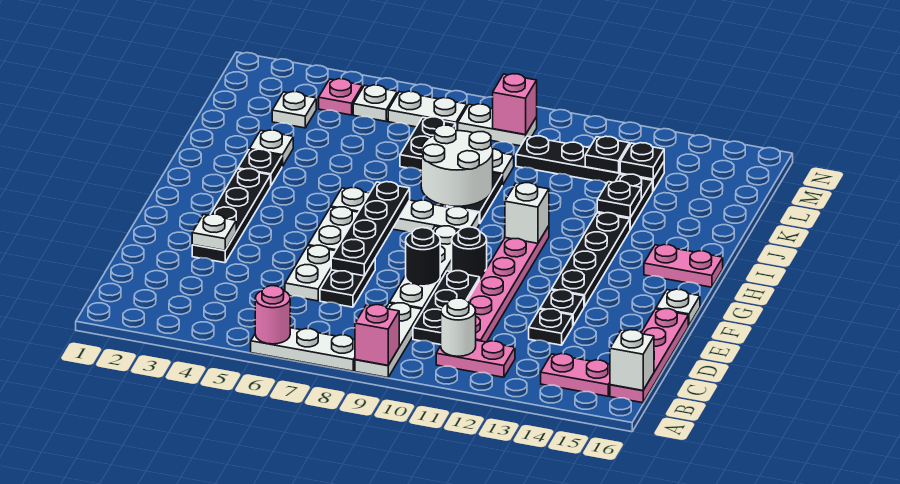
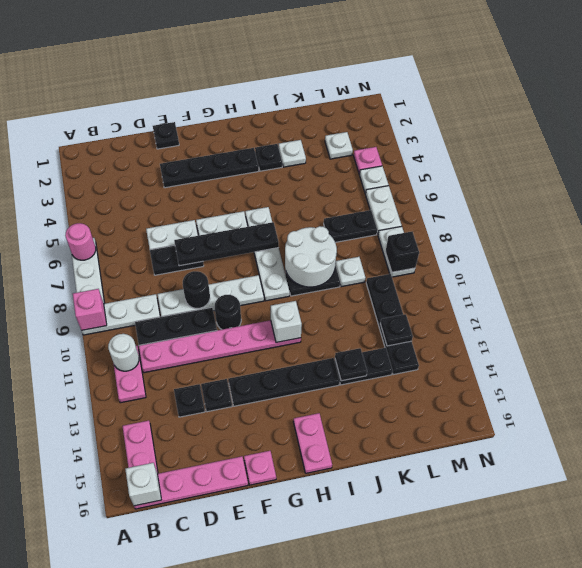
white 1x1 plate [192,214,236,250] -> none
white 1x1 plate [656,289,700,326] -> pink 1x1 plate [244,451,276,485]
black 1x1 plate [620,143,664,179] -> black 1x1 plate moved to [153,122,179,149]
pink 1x1 brick [493,74,537,135] -> black 1x1 brick [385,231,419,272]

